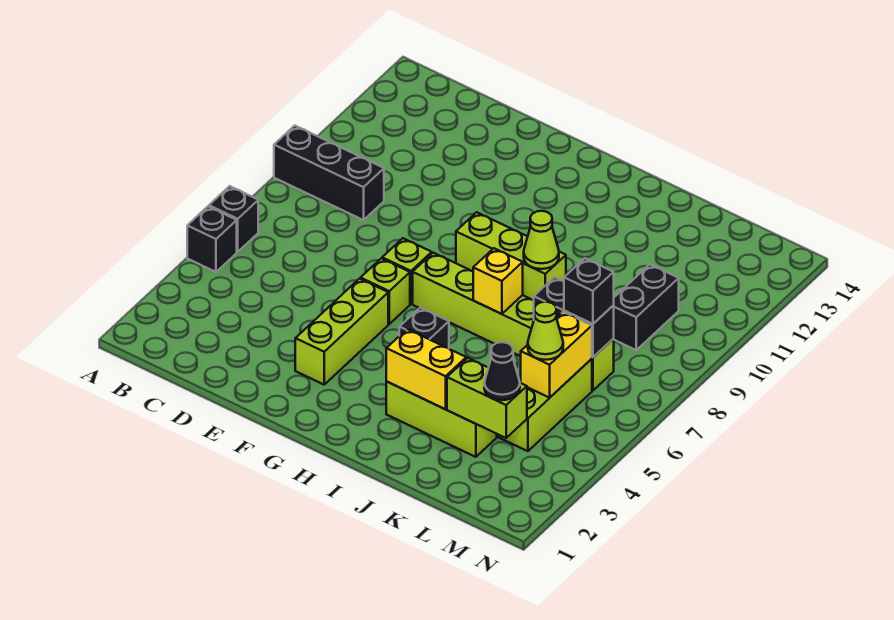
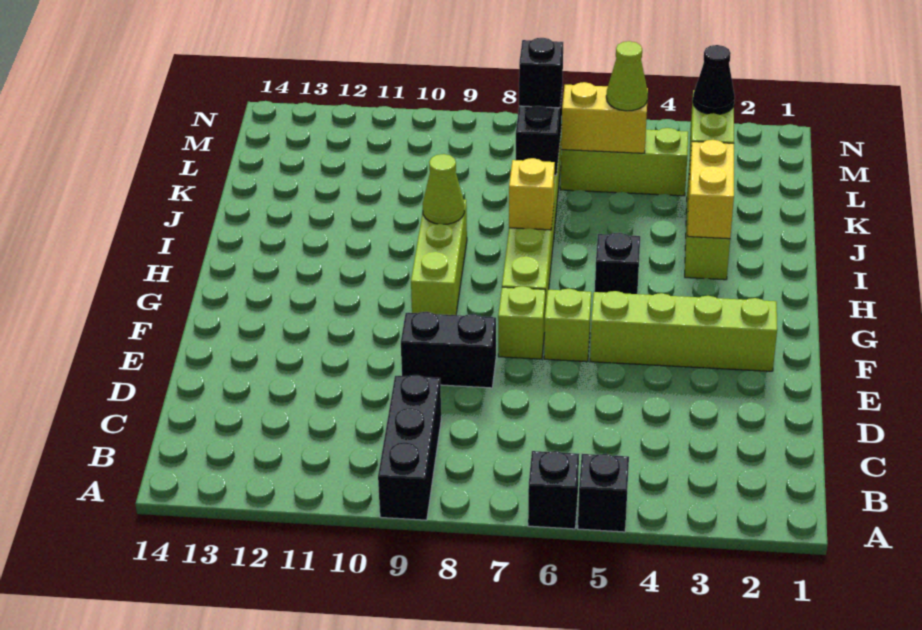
lime 1x3 brick [295,279,388,385] -> lime 1x4 brick [590,291,777,371]
black 1x2 brick [613,264,679,350] -> black 1x2 brick moved to [401,312,496,388]

